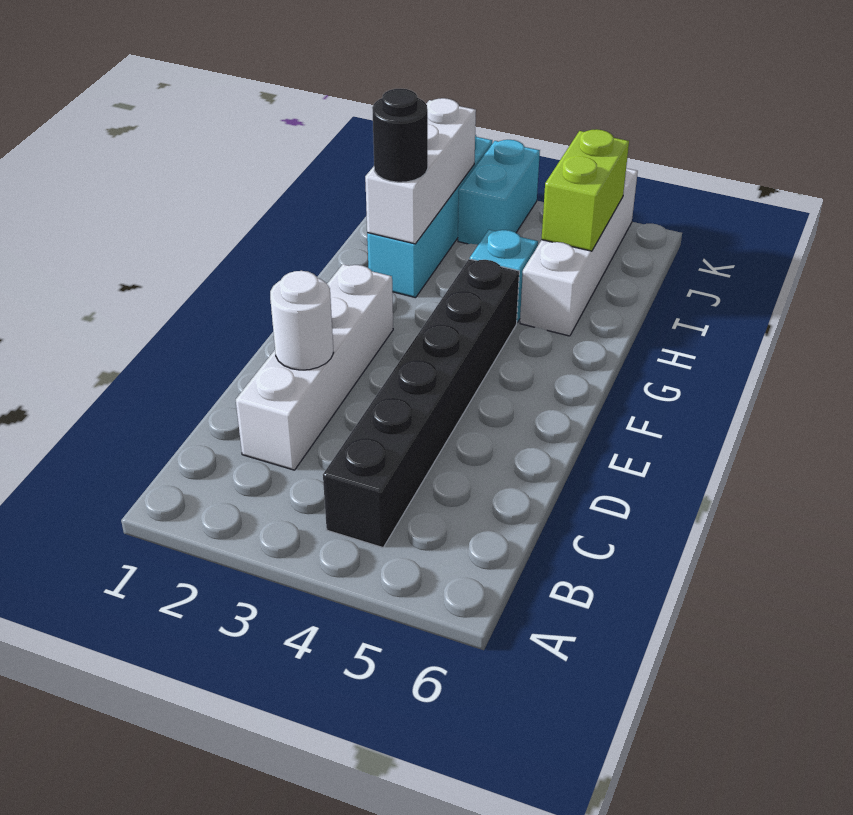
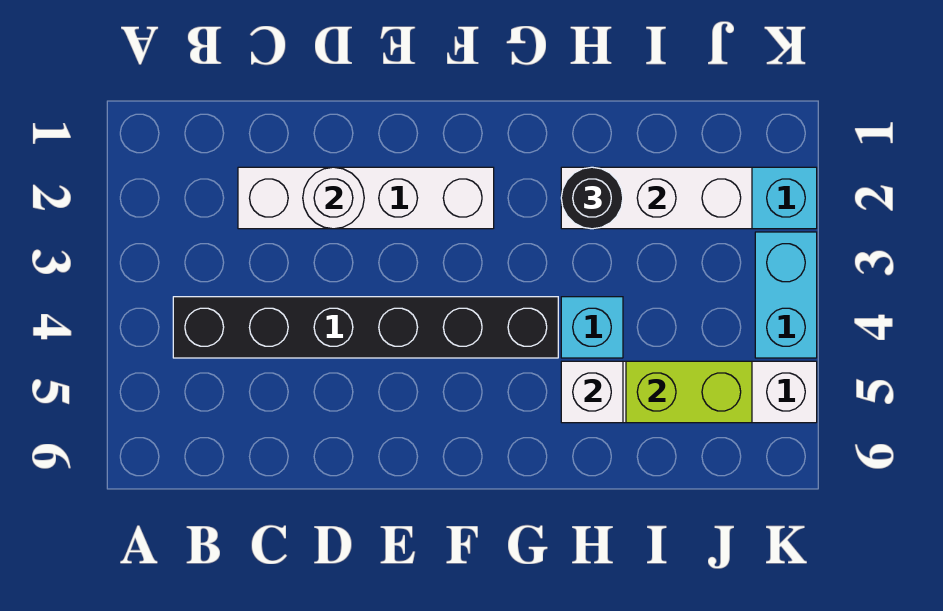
none -> white 1x1 brick [561,361,623,423]
cyan 1x2 brick [458,140,540,245] -> cyan 1x2 brick turned to [755,232,817,358]

